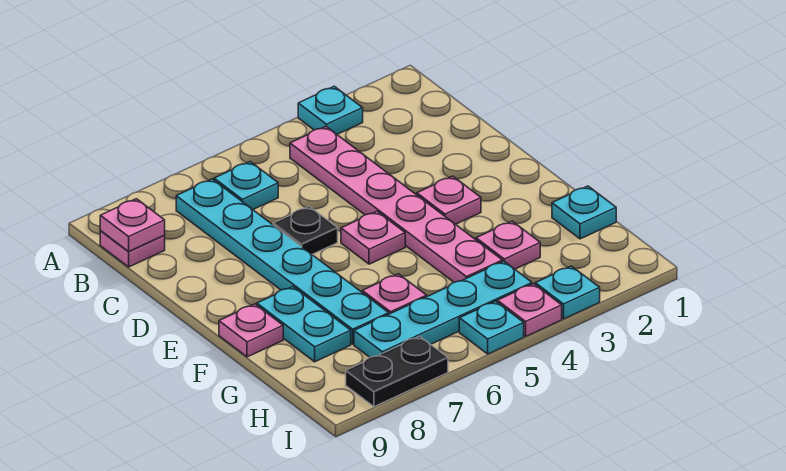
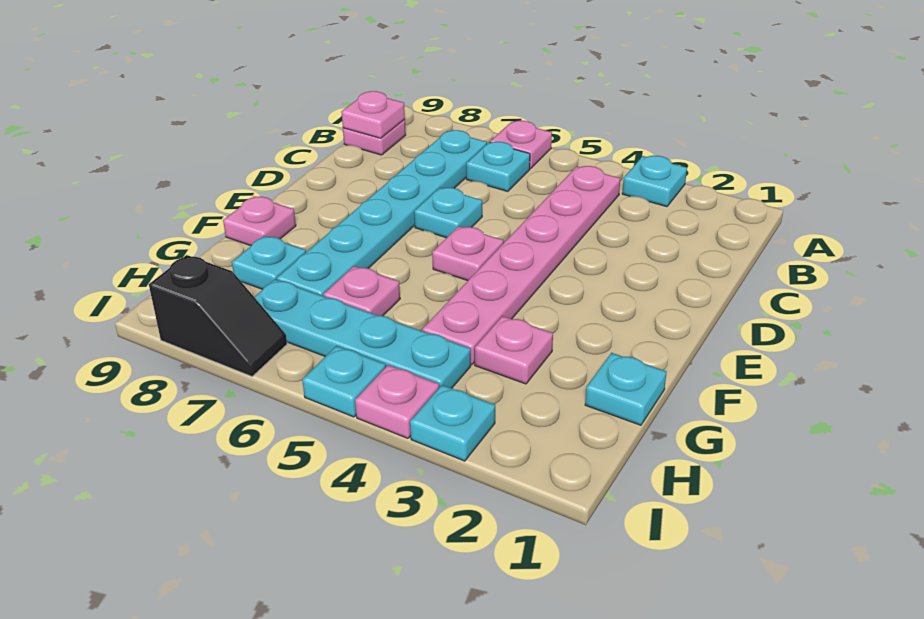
black 1x1 plate [273,206,338,254] -> cyan 1x1 plate [414,188,482,238]
pink 1x1 plate [417,176,481,224] -> pink 1x1 plate moved to [490,121,552,169]
cyan 1x2 plate [257,287,351,362] -> cyan 1x1 plate [232,236,306,289]
black 1x2 plate [346,336,448,407] -> black 1x2 slope [149,255,287,376]

